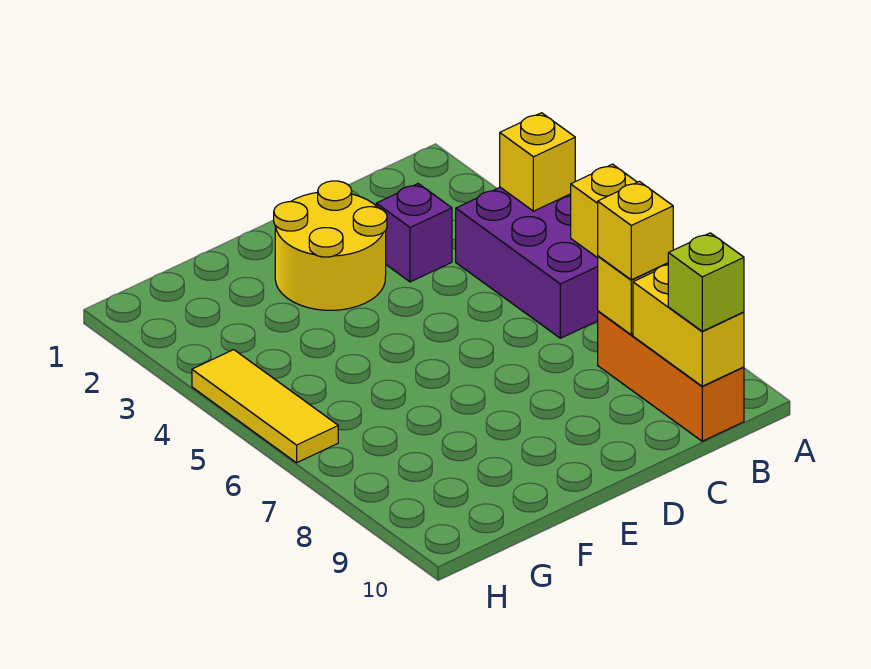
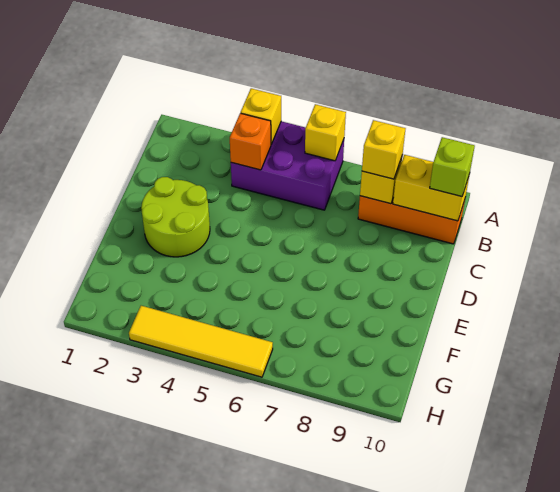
none -> orange 1x1 brick [230,113,271,170]
purple 1x1 brick [376,184,452,282] -> none
yellow 2x2 round brick [274,181,387,310] -> lime 2x2 round brick [141,177,210,257]
yellow 1x3 tile [192,350,338,463] -> yellow 1x4 tile [129,306,273,377]

